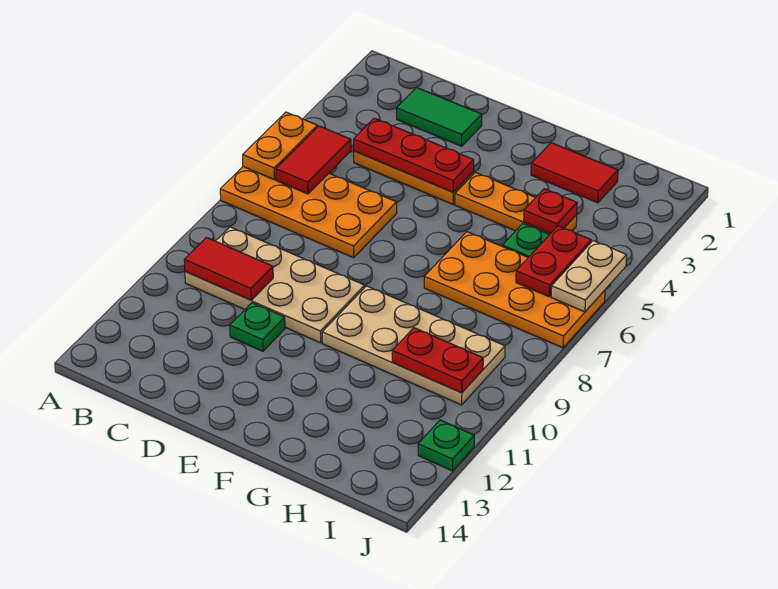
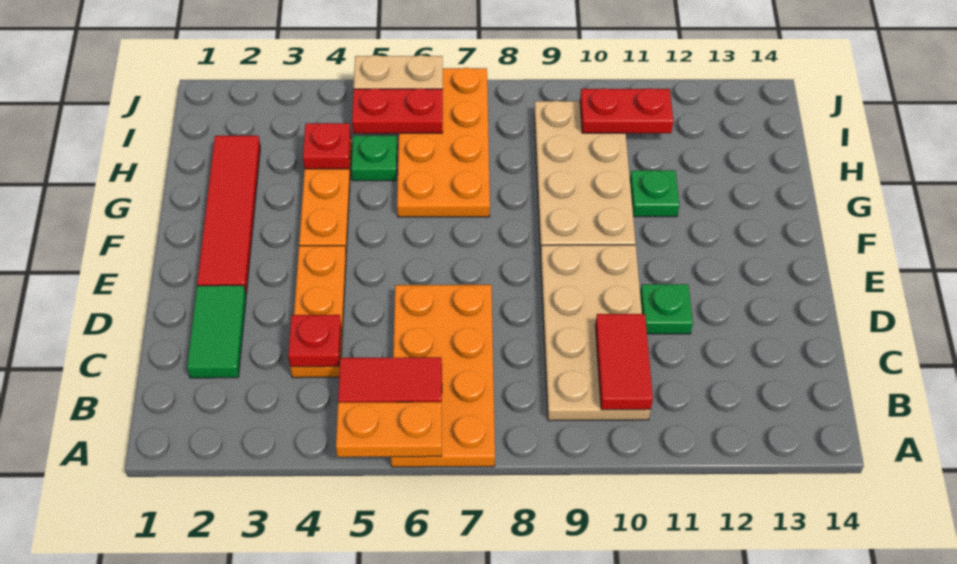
red 1x3 plate [354,118,474,192] -> red 1x1 plate [288,315,341,367]
red 1x2 tile [531,143,618,203] -> red 1x4 tile [197,136,260,294]
red 1x2 plate [392,328,483,393] -> red 1x2 plate turned to [580,88,673,133]
green 1x1 plate [418,420,474,471] -> green 1x1 plate moved to [630,170,679,217]

